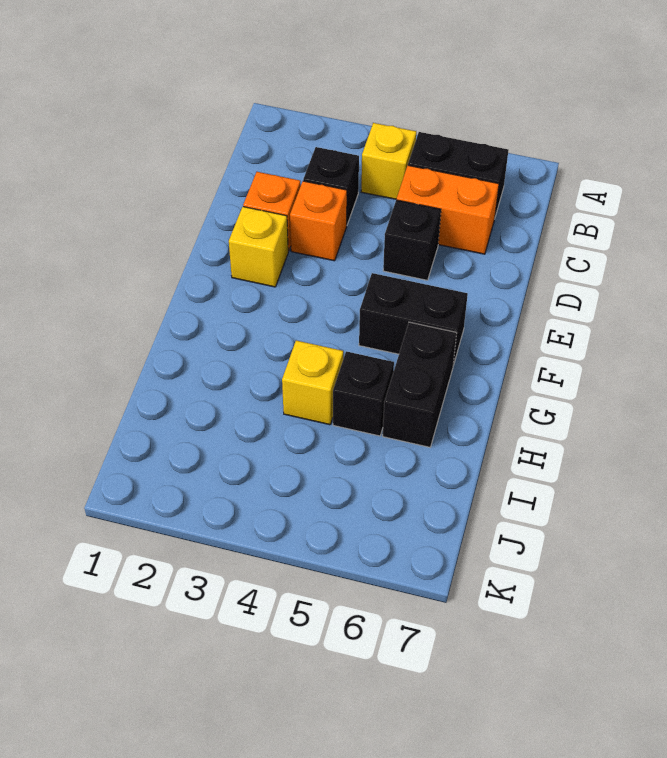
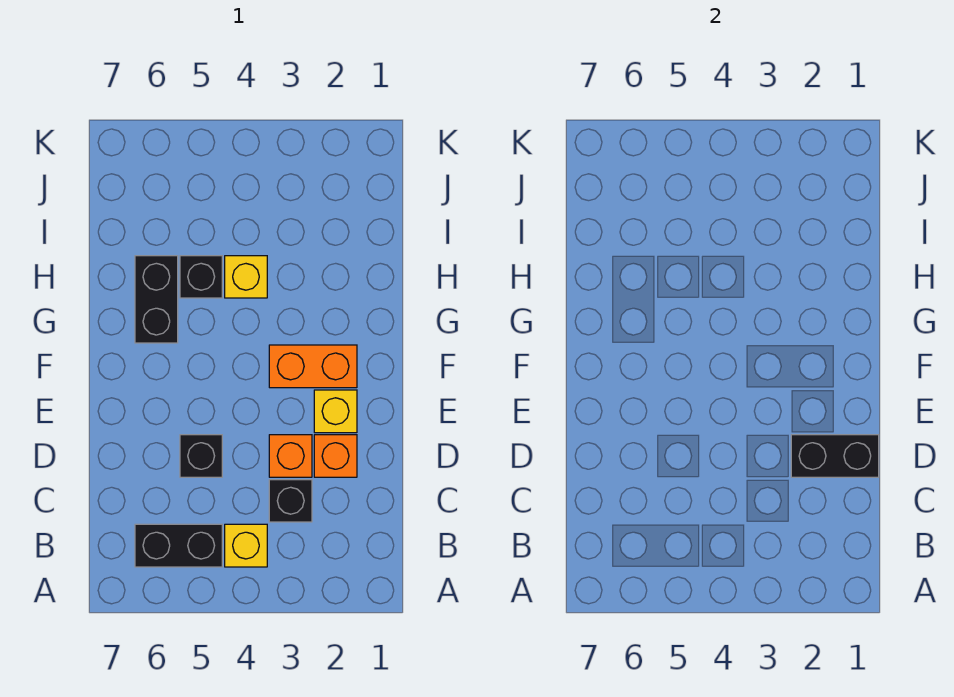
orange 1x2 brick [397,165,499,254] -> orange 1x2 brick moved to [269,345,357,388]
black 1x2 brick [359,273,468,365] -> black 1x2 brick moved to [791,435,879,477]

